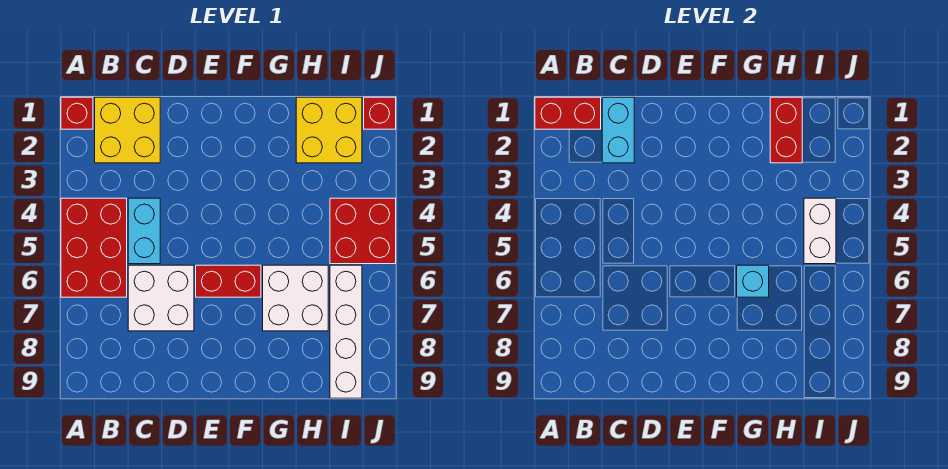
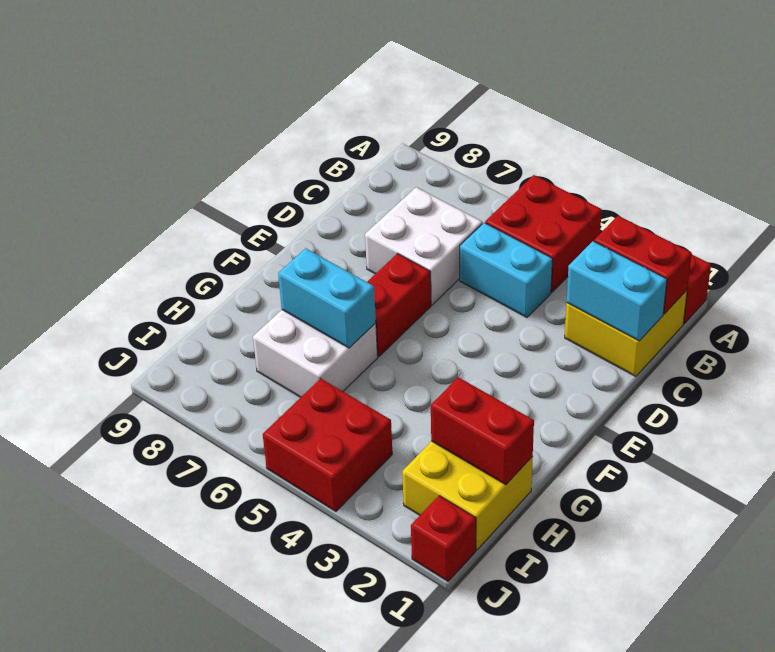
red 1x2 brick [535,97,601,129] -> red 1x2 brick turned to [594,216,692,314]
red 2x3 brick [61,198,127,297] -> red 2x2 brick [485,175,602,292]
cyan 1x1 brick [737,265,769,297] -> cyan 1x2 brick [278,248,376,348]
white 1x2 brick [804,198,836,264] -> none
white 1x4 brick [330,265,362,398] -> none

